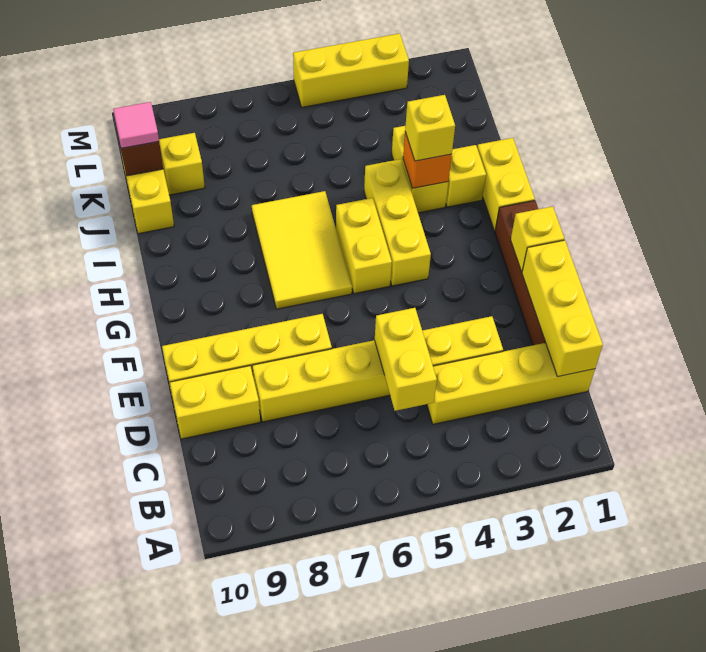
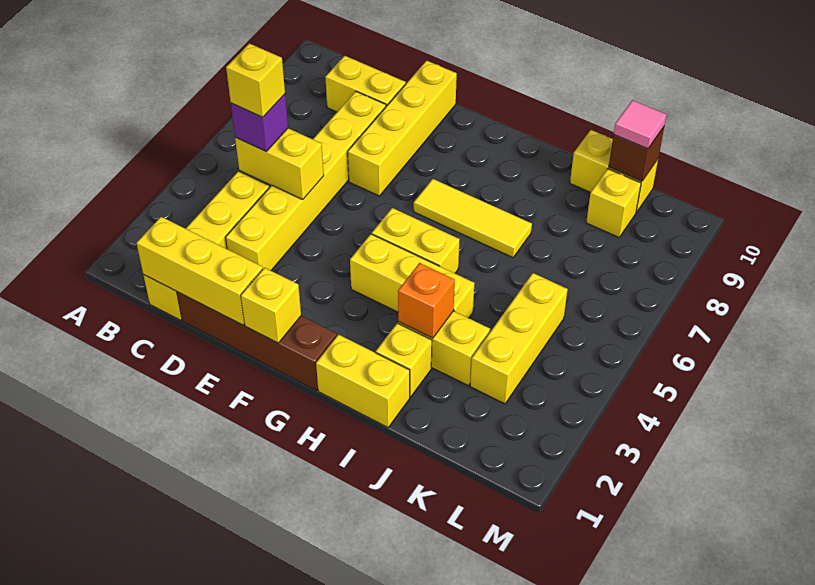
none -> purple 1x1 brick [231,94,288,151]
yellow 1x2 brick [170,366,260,439] -> yellow 1x2 brick turned to [325,56,406,112]
yellow 2x3 tile [252,191,352,309] -> yellow 1x3 tile [414,179,532,258]
yellow 1x1 brick [405,95,455,161] -> yellow 1x1 brick moved to [226,43,285,117]
yellow 1x3 brick [293,33,409,107] -> yellow 1x3 brick moved to [470,273,568,404]

